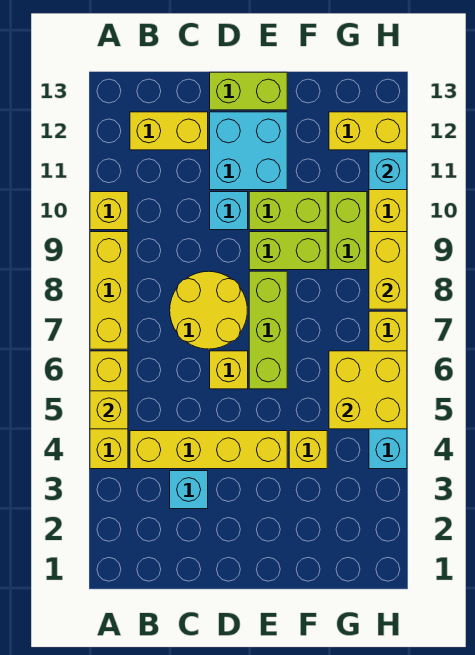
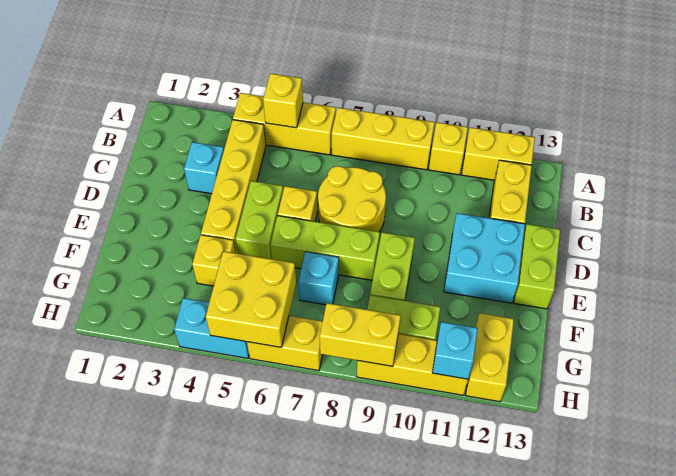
none -> yellow 1x2 brick [462,127,535,180]
cyan 1x1 brick [210,192,248,230] -> cyan 1x1 brick moved to [298,252,339,305]
lime 1x2 brick [249,192,327,230] -> lime 1x2 brick moved to [236,181,283,259]

